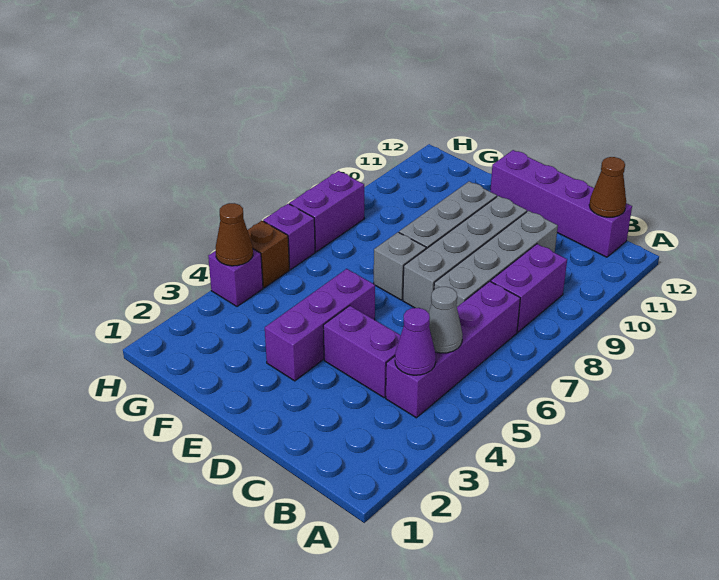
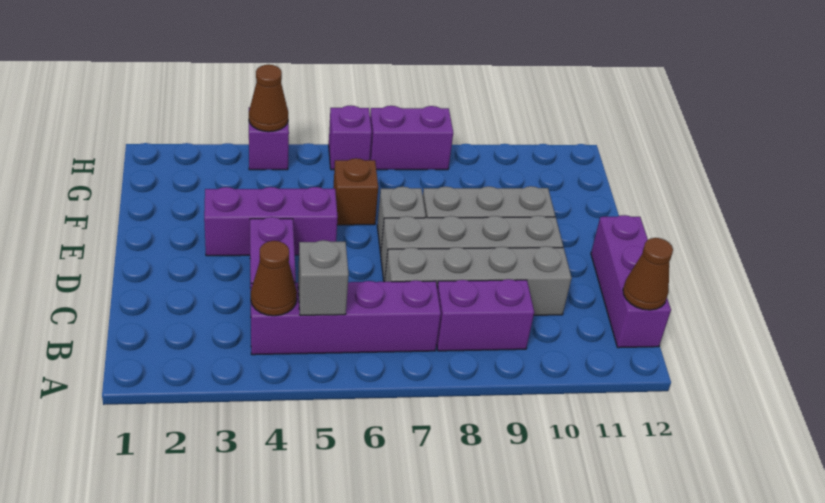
purple 1x1 cone [395,308,436,375] -> brown 1x1 cone [251,241,297,316]
grey 1x1 cone [429,287,463,353] -> grey 1x1 brick [298,240,349,315]
purple 1x4 brick [490,150,632,257] -> purple 1x3 brick [591,215,671,348]
brown 1x1 brick [247,221,289,288] -> brown 1x1 brick moved to [333,158,378,225]

